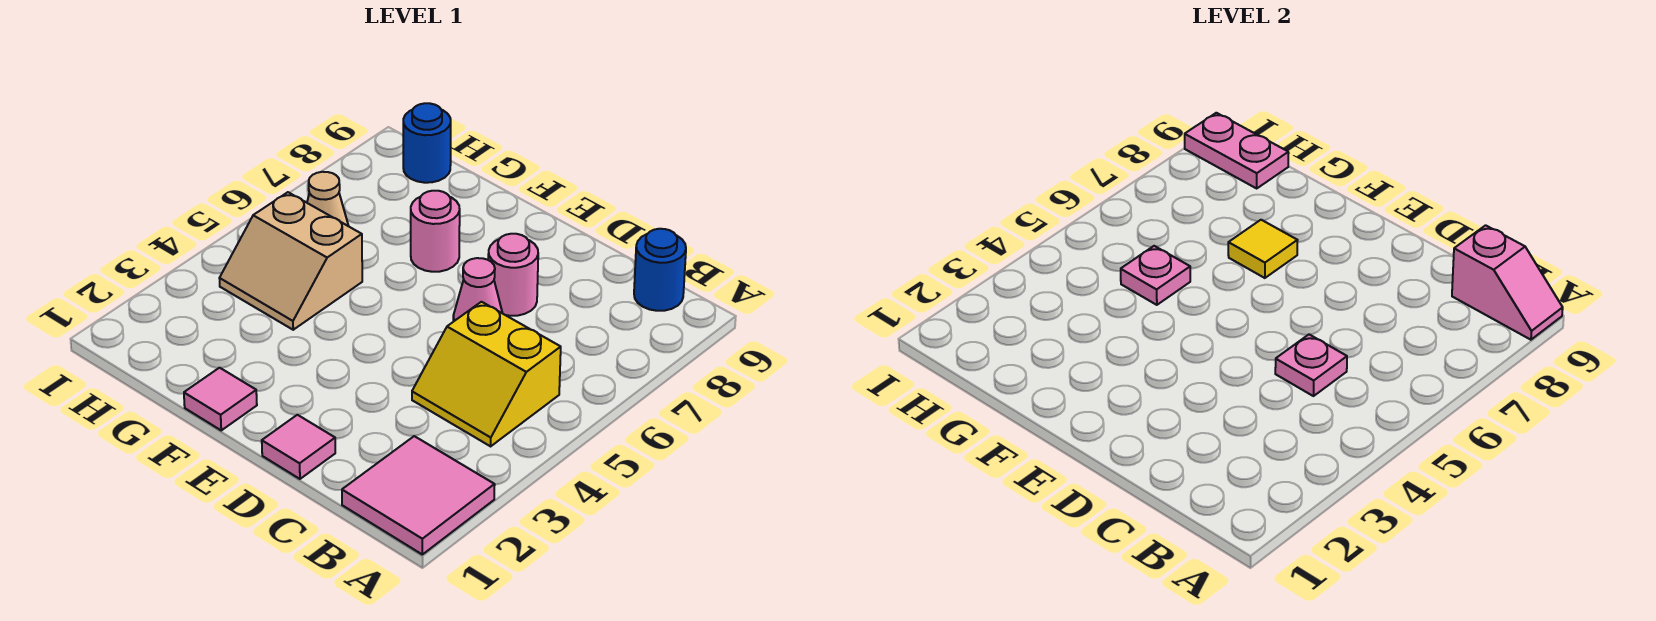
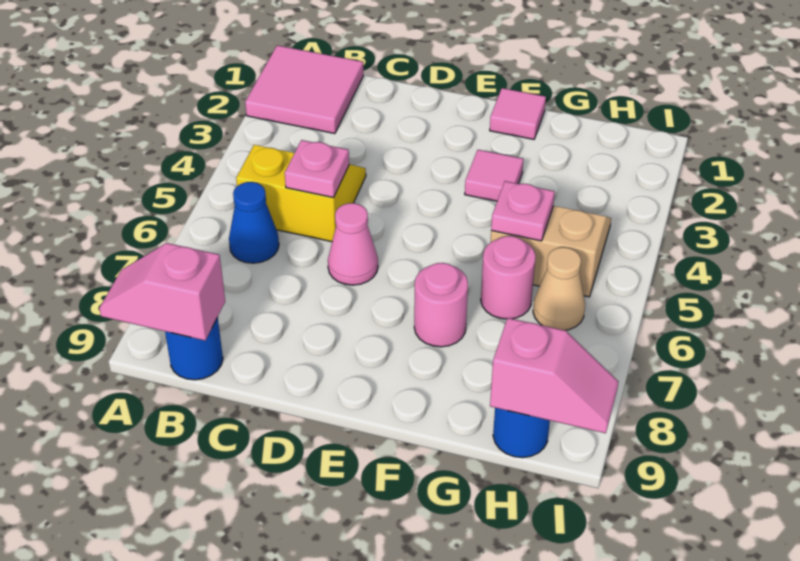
none -> blue 1x1 cone [229,182,279,263]
pink 1x1 tile [262,415,335,479] -> pink 1x1 tile moved to [465,150,523,201]
pink 1x1 round brick [488,234,538,316] -> pink 1x1 round brick moved to [481,236,536,319]
yellow 1x1 tile [1228,220,1298,278] -> none
pink 1x2 plate [1185,113,1288,188] -> pink 1x2 slope [490,318,619,433]

